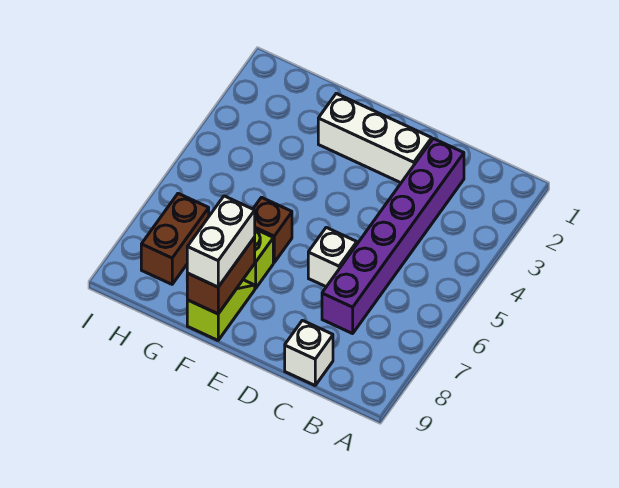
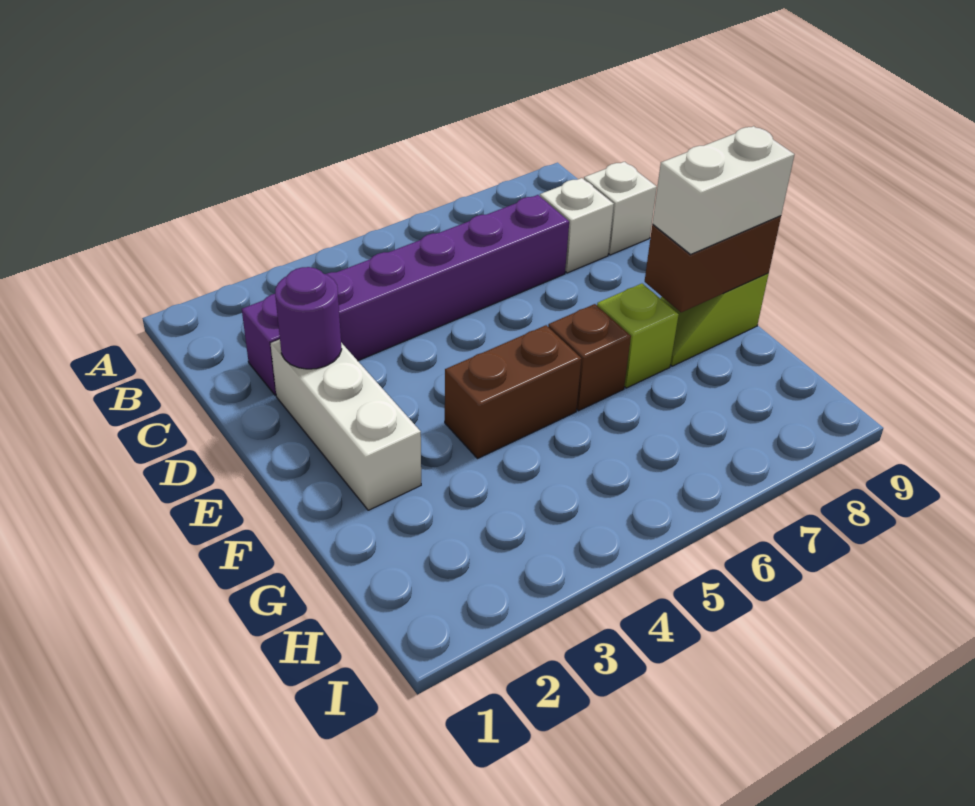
none -> purple 1x1 round brick [275,267,342,369]
white 1x1 brick [308,228,357,287] -> white 1x1 brick moved to [540,178,614,273]
brown 1x2 brick [141,193,209,284] -> brown 1x2 brick moved to [445,325,581,458]

